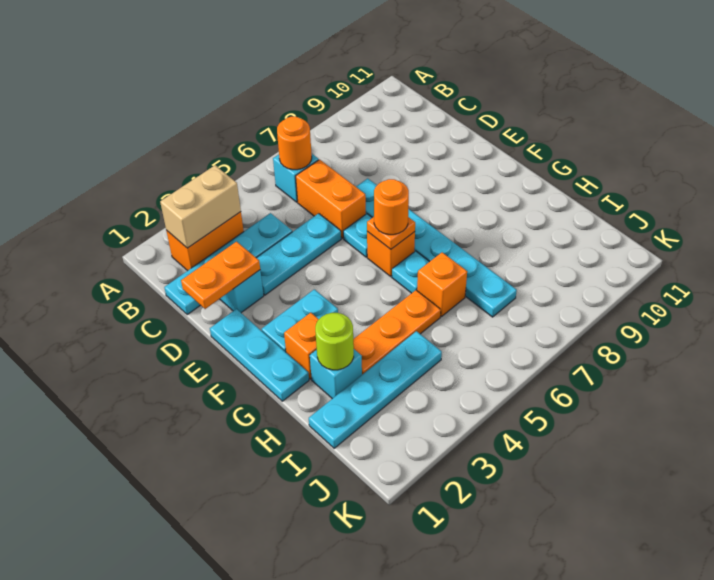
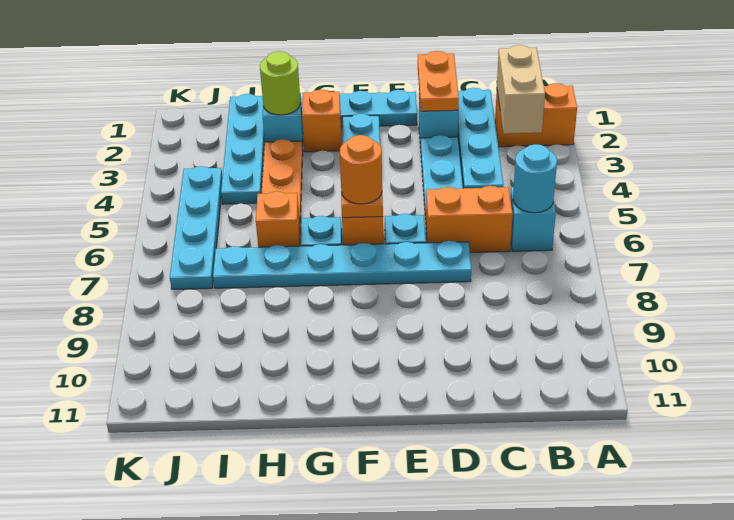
orange 1x2 brick [166,212,244,271] -> orange 1x2 brick turned to [495,83,577,147]
orange 1x1 round brick [277,117,312,170] -> cyan 1x1 round brick [513,144,557,213]
none -> cyan 1x4 plate [170,166,222,289]

